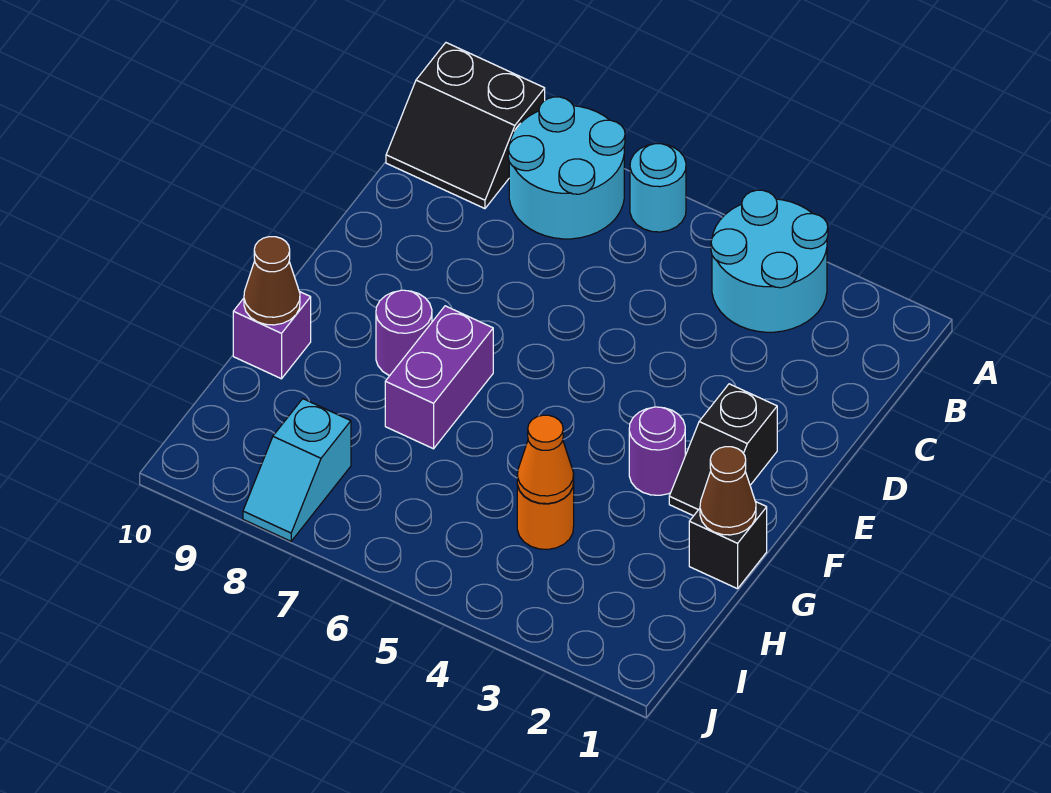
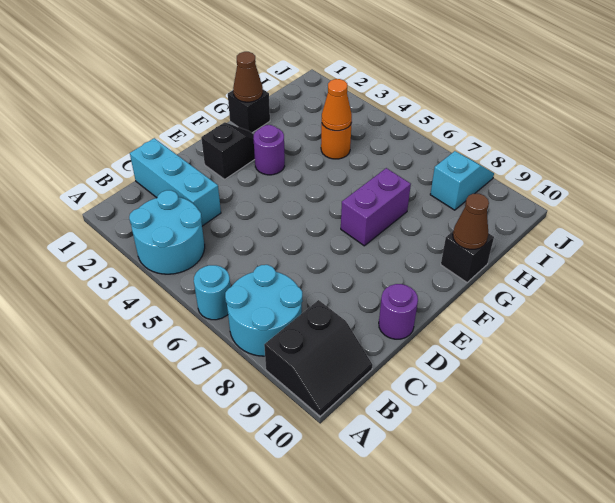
black 2x2 slope [386,43,545,209] -> black 2x2 slope turned to [264,300,373,416]
none -> cyan 1x3 brick [130,138,221,226]
purple 1x1 round brick [376,290,432,376] -> purple 1x1 round brick moved to [379,284,418,339]
purple 1x1 brick [233,292,311,379] -> black 1x1 brick [441,231,494,282]

